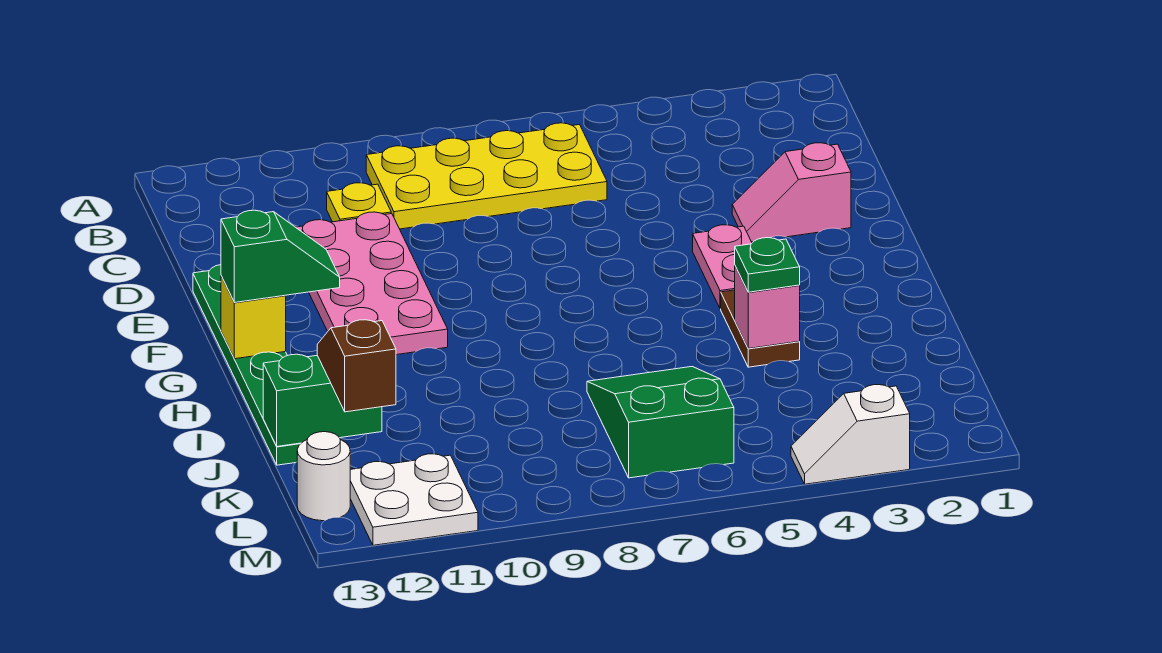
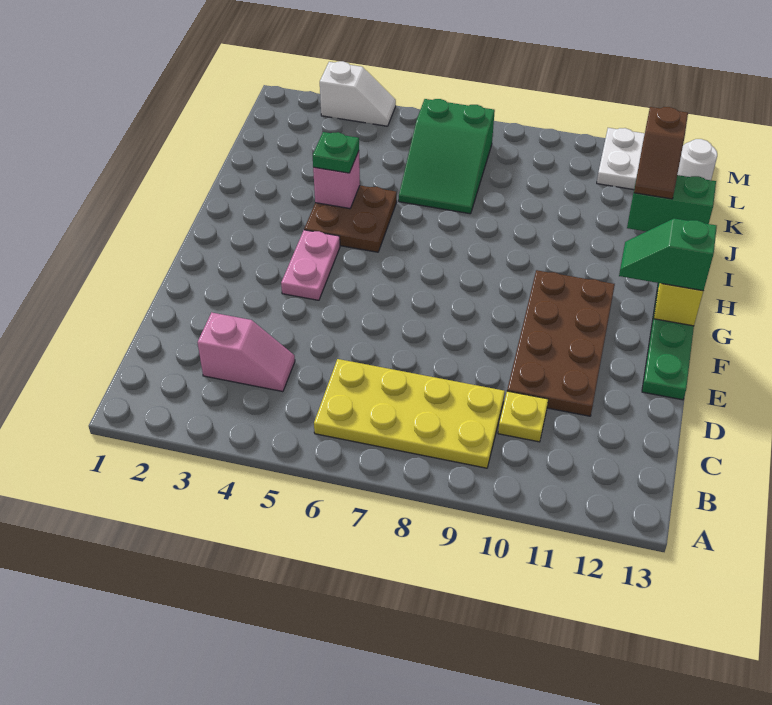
pink 2x4 plate [296,212,448,355] -> brown 2x4 plate [507,270,615,416]
pink 1x2 slope [732,143,851,242] -> pink 1x2 slope moved to [197,312,295,392]
brown 1x2 plate [721,290,800,367] -> brown 2x2 plate [304,186,397,252]

